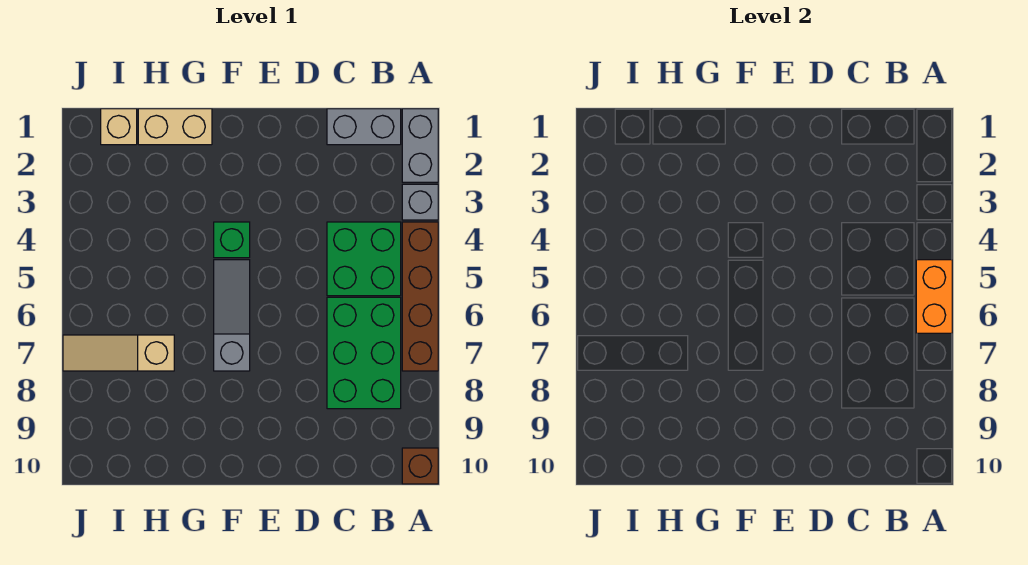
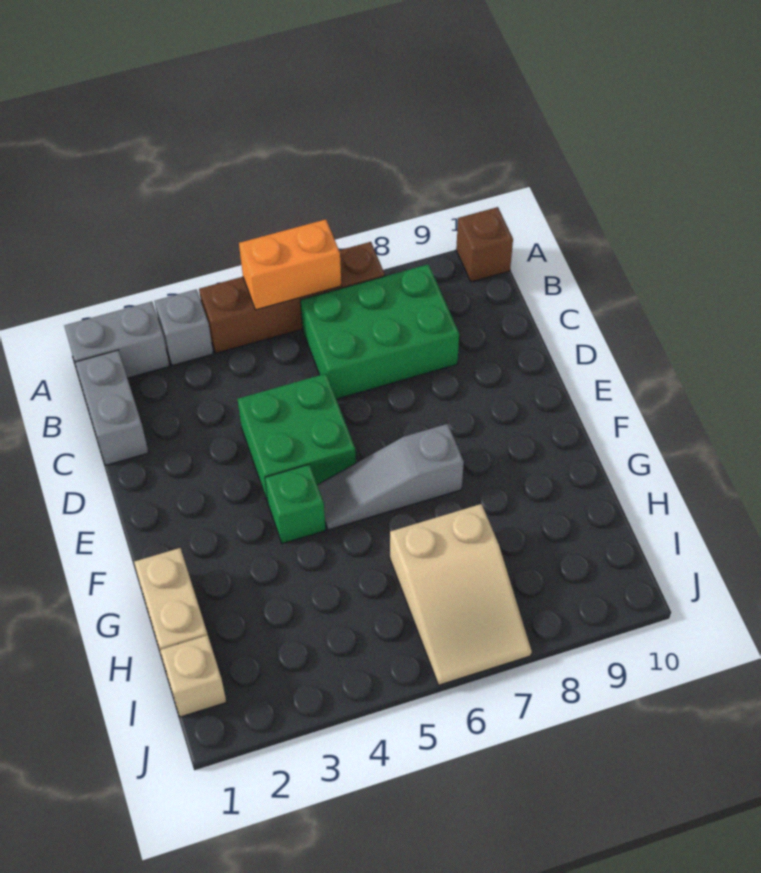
green 2x2 brick [327,222,401,296] -> green 2x2 brick moved to [238,374,356,502]
tan 1x3 slope [63,335,174,371] -> tan 2x3 slope [390,504,532,685]

